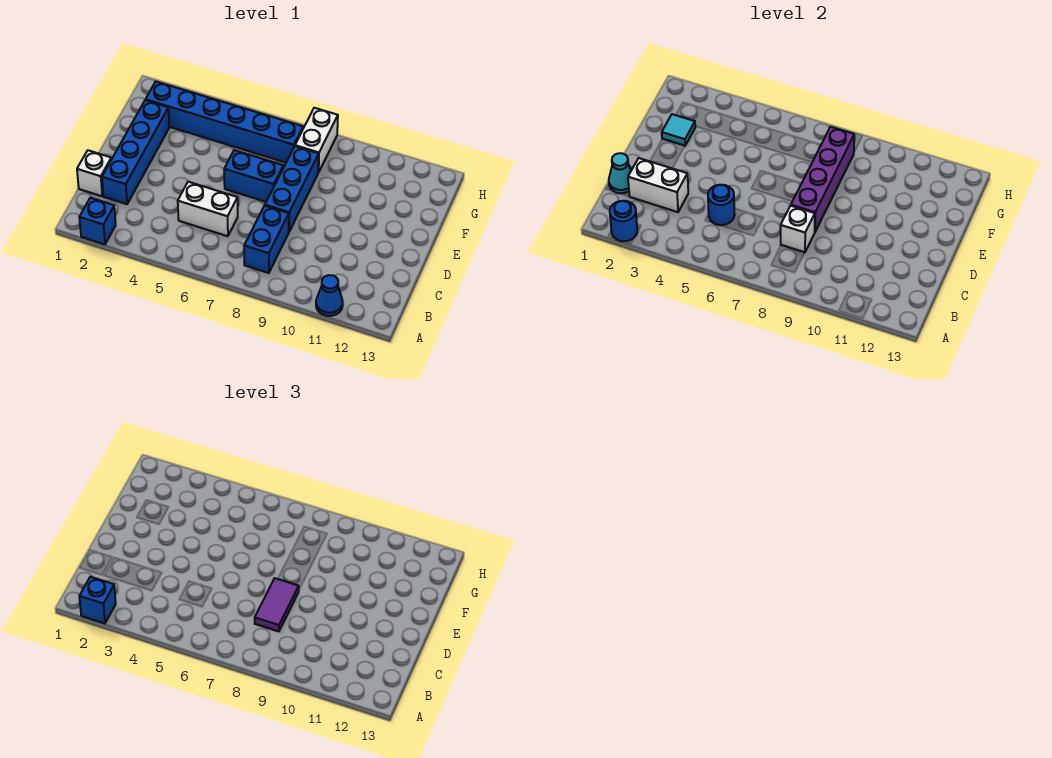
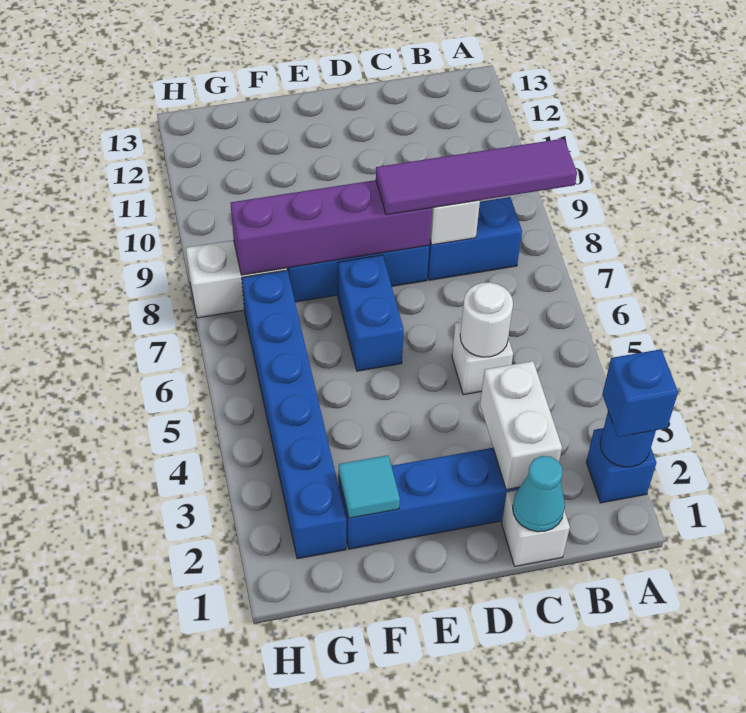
blue 1x1 cone [316,275,343,316] -> none
white 1x2 brick [178,182,238,236] -> white 1x1 brick [452,322,513,395]
blue 1x1 round brick [708,185,735,225] -> white 1x1 round brick [460,282,513,357]
purple 1x2 tile [255,578,299,631] -> purple 1x4 tile [376,139,577,215]

